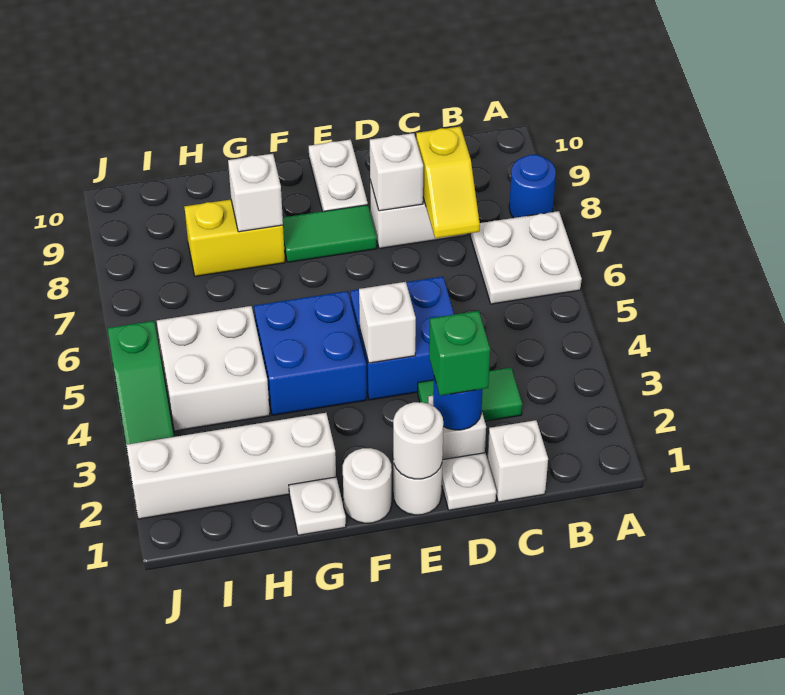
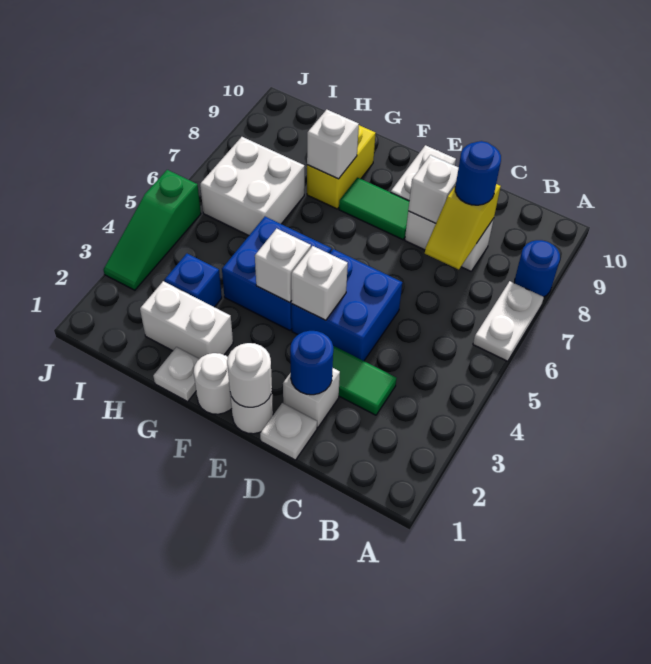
white 2x2 plate [470,211,582,304] -> white 1x2 plate [473,281,544,361]
white 1x1 brick [488,420,548,502] -> white 1x1 brick moved to [255,228,311,303]
none -> blue 1x1 round brick [455,141,501,205]
green 1x1 brick [429,311,490,396] -> none
white 1x4 brick [126,413,336,519] -> white 1x2 brick [140,281,233,359]
yellow 1x2 brick [184,200,285,276] -> yellow 1x2 brick turned to [307,125,376,209]
none -> blue 1x1 brick [164,254,222,307]
white 2x2 brick [157,306,270,431] -> white 2x2 brick moved to [200,137,305,236]

